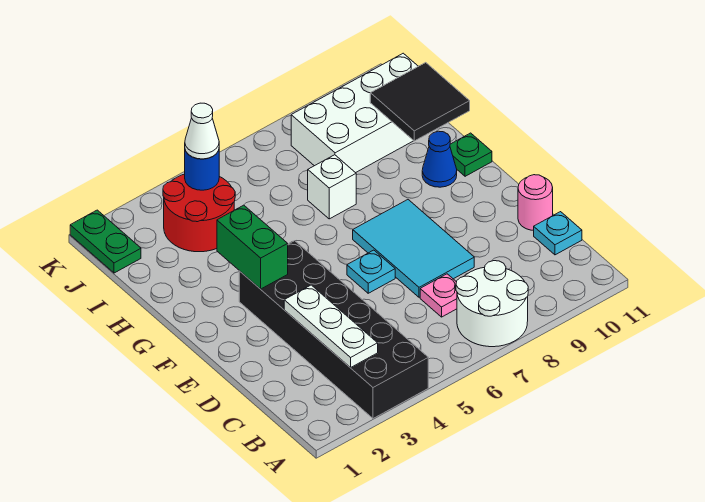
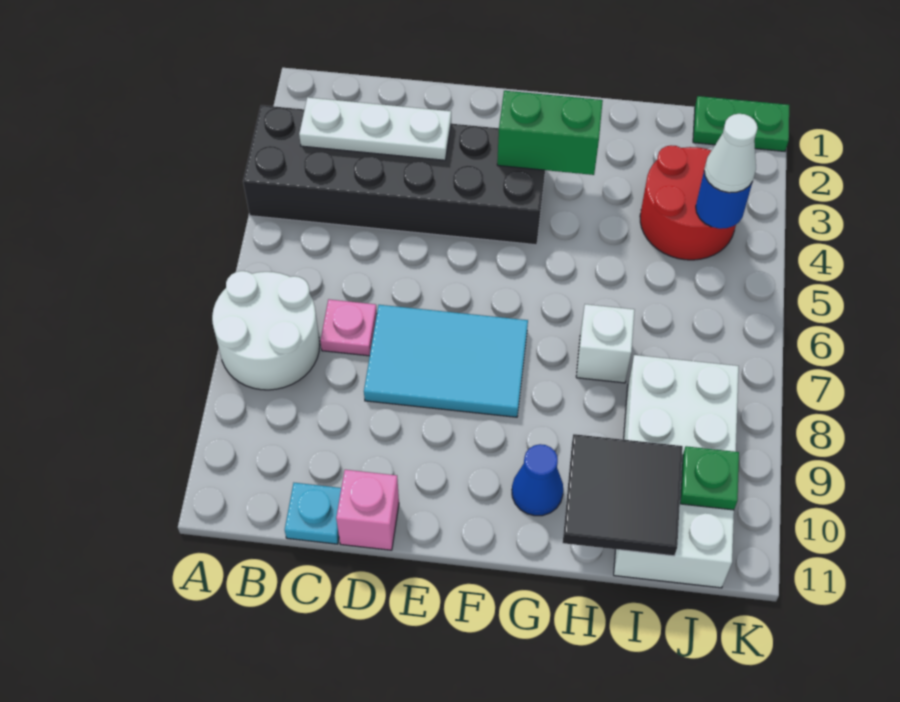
pink 1x1 round brick [518,175,553,230] -> pink 1x1 brick [336,470,399,550]
cyan 1x1 plate [347,250,395,293] -> none
green 1x1 plate [450,133,492,176] -> green 1x1 plate moved to [680,446,739,510]

